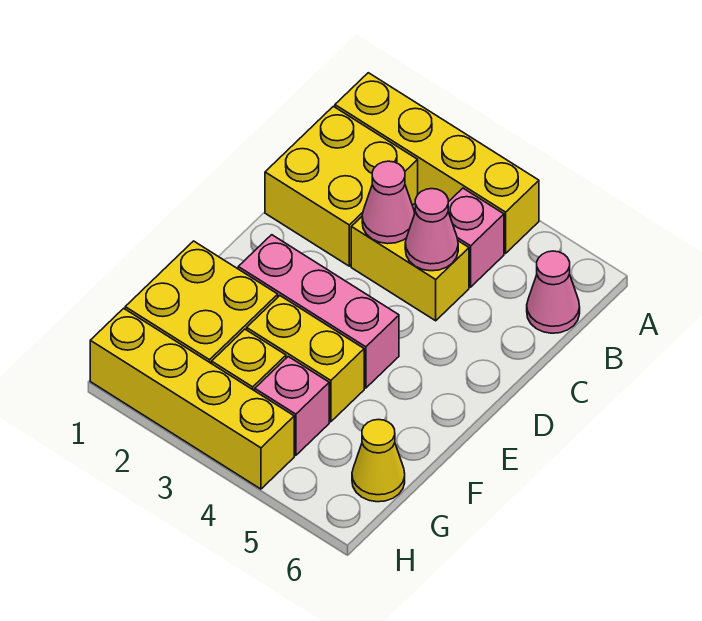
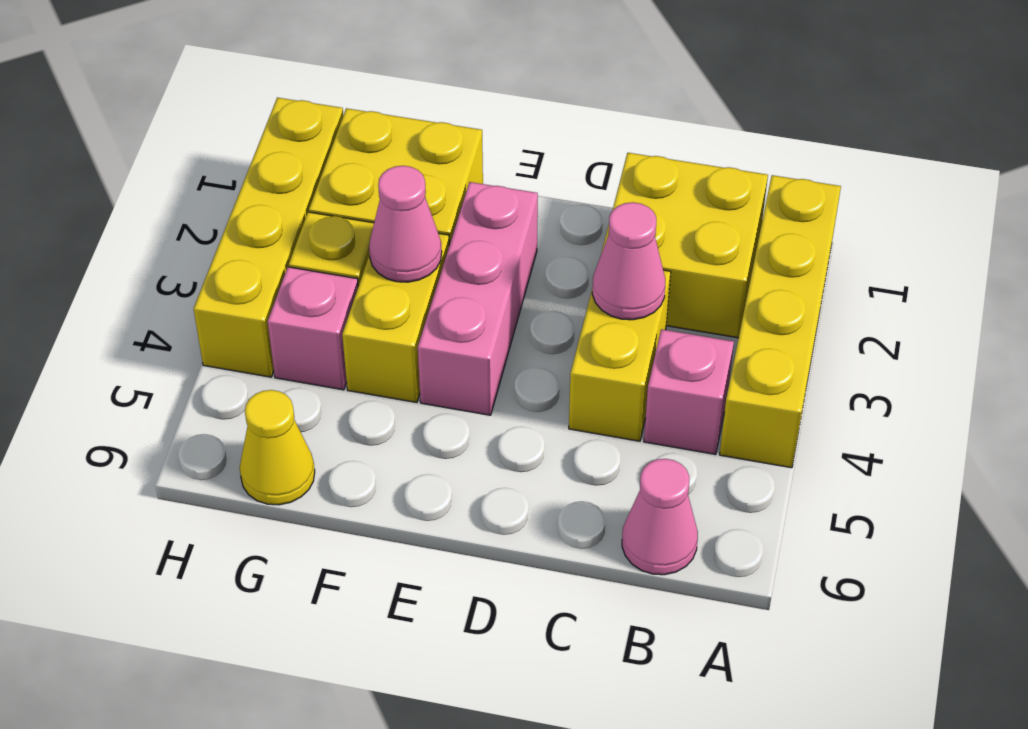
pink 1x1 cone [405,189,458,271] -> pink 1x1 cone moved to [369,166,442,282]

